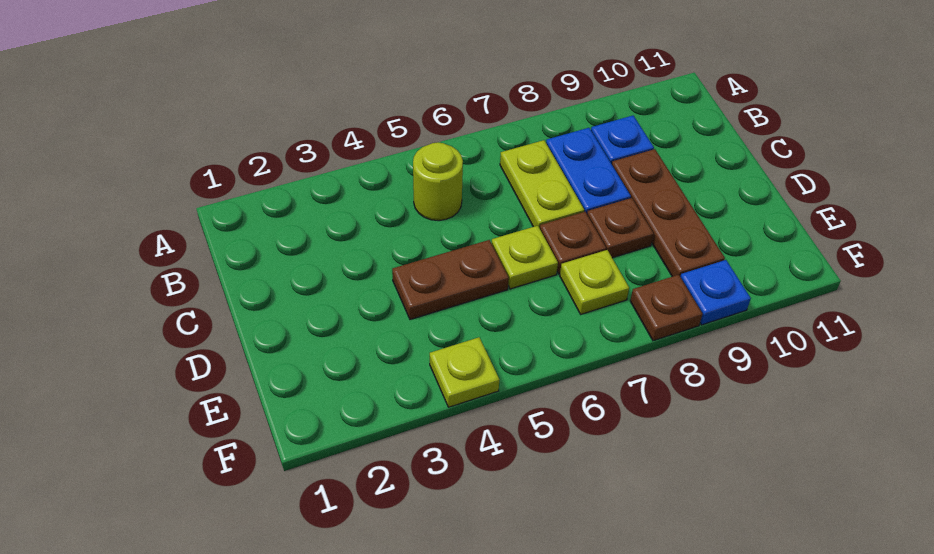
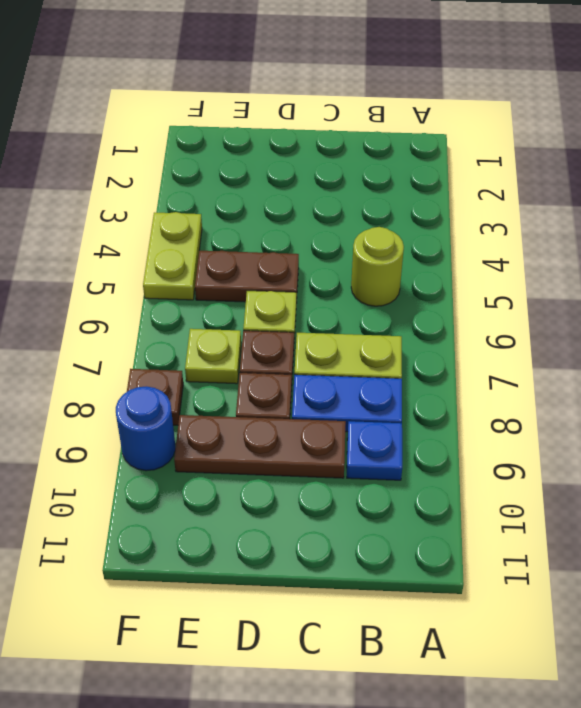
brown 1x2 plate [392,240,509,320] -> brown 1x2 plate turned to [195,251,299,303]
lime 1x1 plate [430,337,499,407] -> lime 1x2 plate [143,212,202,300]
blue 1x1 plate [680,260,751,325] -> blue 1x1 round brick [116,386,175,471]

